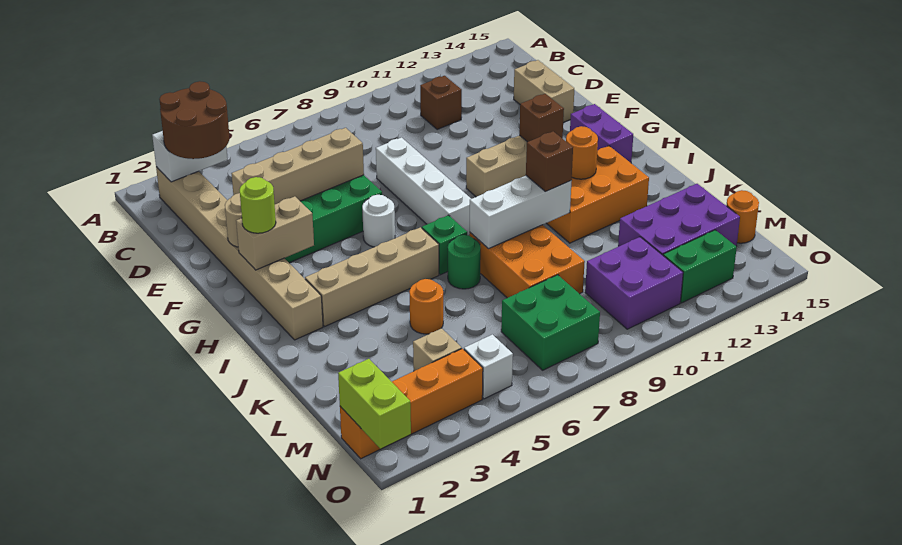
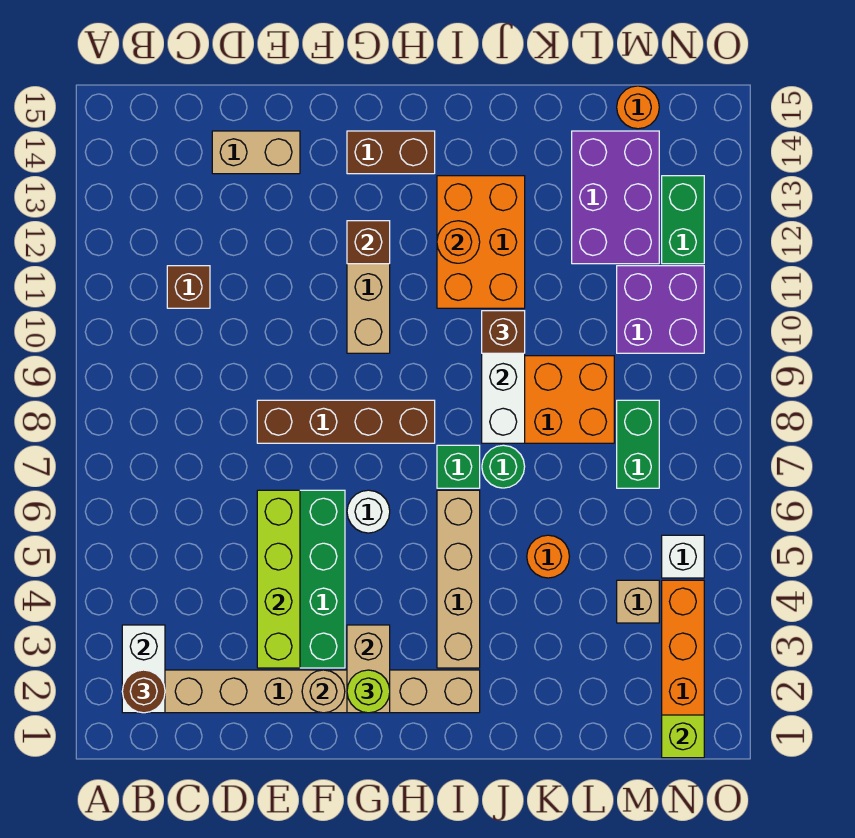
brown 2x2 round brick [160,81,229,159] -> brown 1x1 round brick [122,670,165,713]
tan 1x4 brick [231,128,364,204] -> lime 1x4 brick [257,490,300,668]
white 1x4 brick [376,137,471,235] -> brown 1x4 brick [257,400,435,443]
purple 1x2 brick [570,104,633,163] -> brown 1x2 brick [347,131,435,174]
green 2x2 brick [501,275,600,370] -> green 1x2 brick [617,400,659,488]
lime 1x2 brick [338,359,411,449] -> lime 1x1 brick [662,715,704,758]

